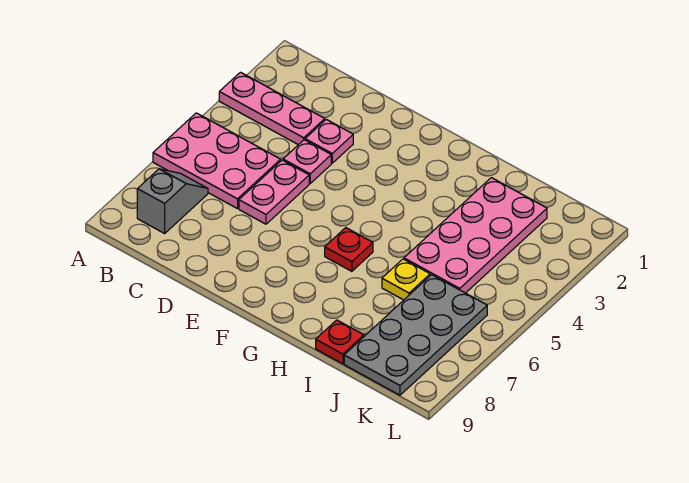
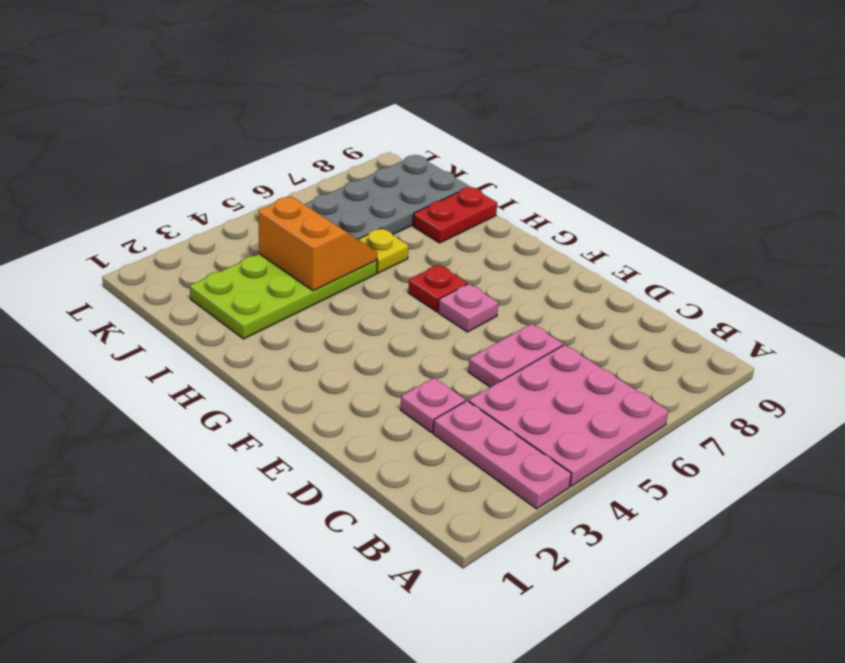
pink 2x3 plate [153,113,281,209] -> pink 3x3 plate [469,345,668,486]
grey 1x2 slope [137,169,208,233] -> none
pink 1x1 plate [283,140,331,183] -> pink 1x1 plate moved to [438,284,498,332]
pink 2x4 plate [404,178,547,293] -> lime 2x4 plate [190,254,377,339]
none -> orange 2x2 slope [258,196,377,291]
red 1x1 plate [316,320,364,364] -> red 1x2 plate [413,187,497,243]

